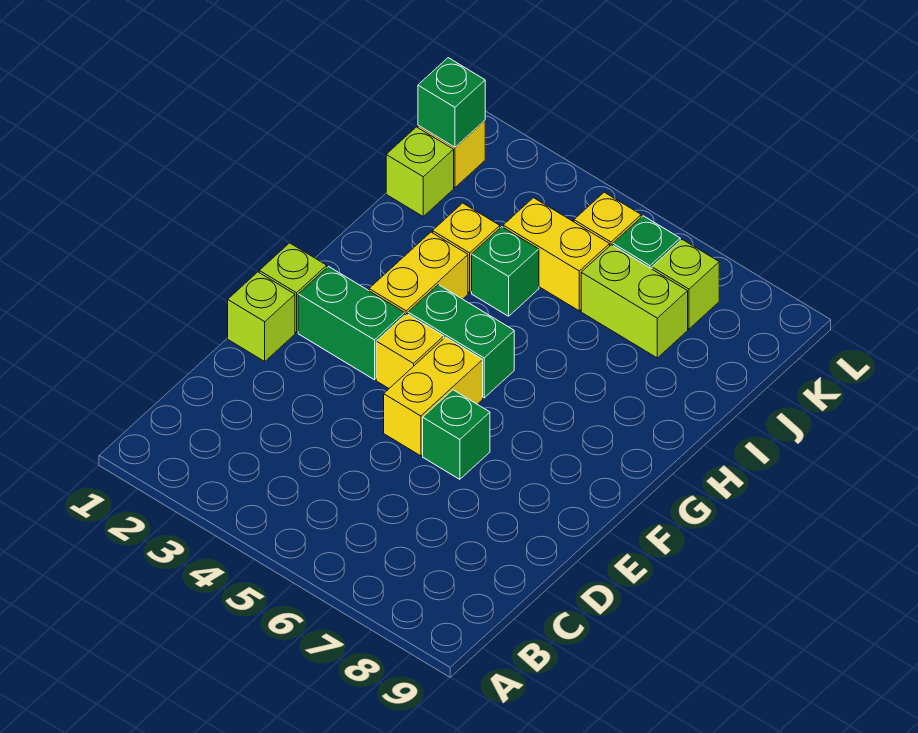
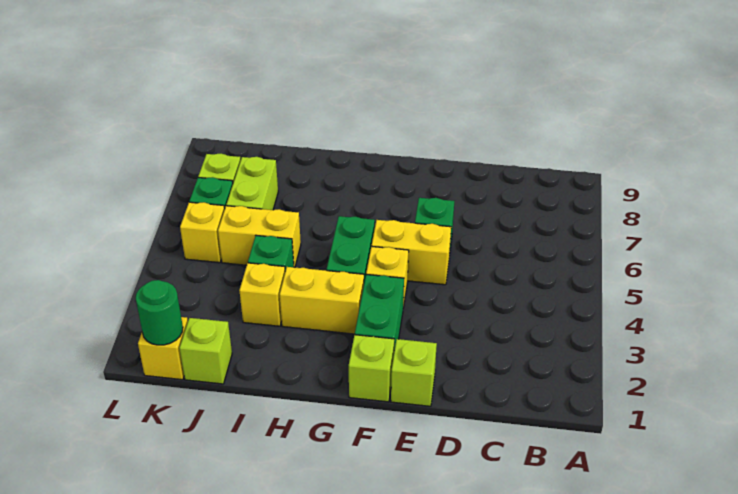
yellow 1x2 brick [503,198,610,311] -> yellow 1x2 brick turned to [218,206,301,267]
green 1x1 brick [418,58,485,147] -> green 1x1 round brick [136,280,183,345]

